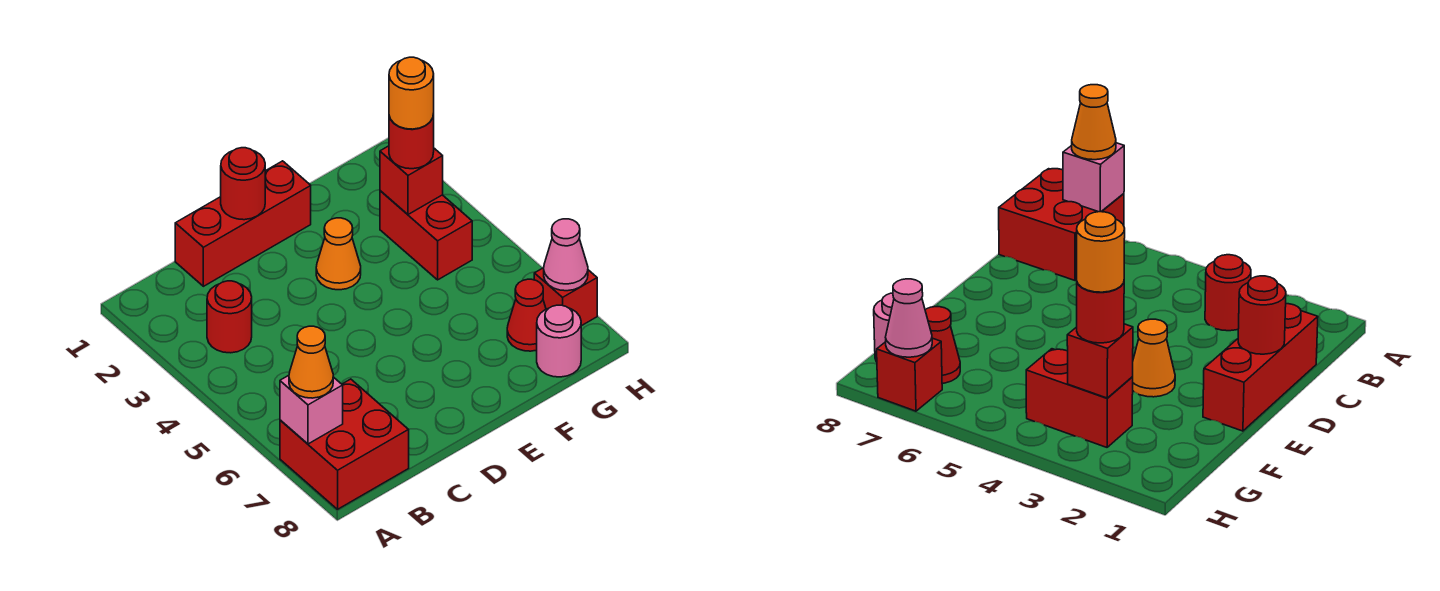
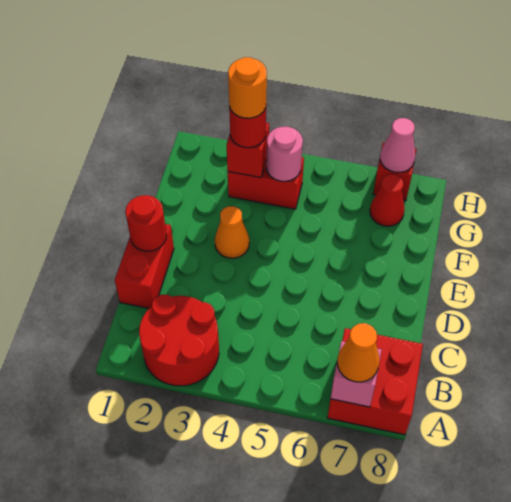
red 1x1 round brick [207,281,252,353] -> red 2x2 round brick [139,294,219,386]
red 1x3 brick [175,161,311,286] -> red 1x2 brick [115,224,174,308]
pink 1x1 round brick [537,305,581,377] -> pink 1x1 round brick moved to [267,127,303,181]

